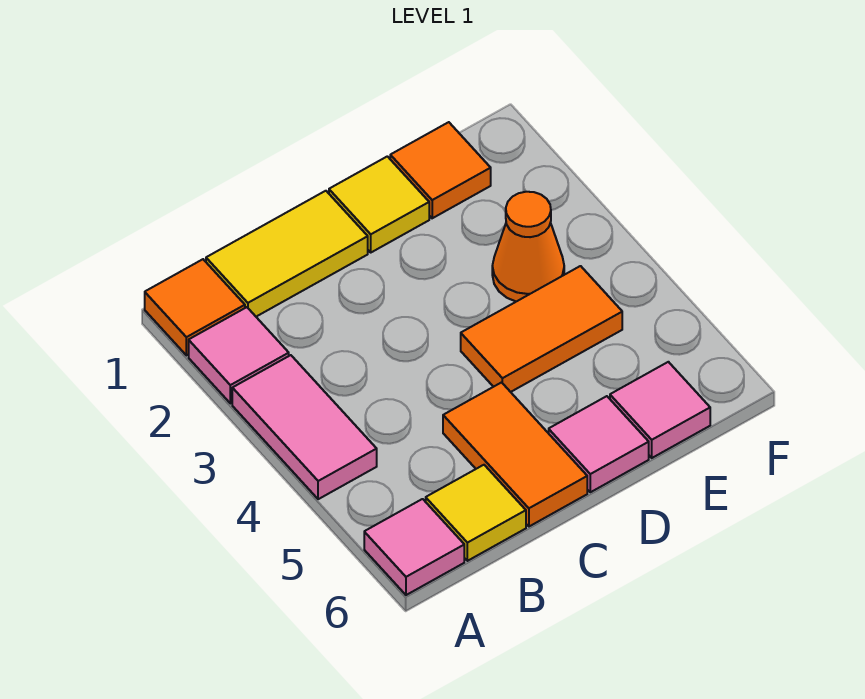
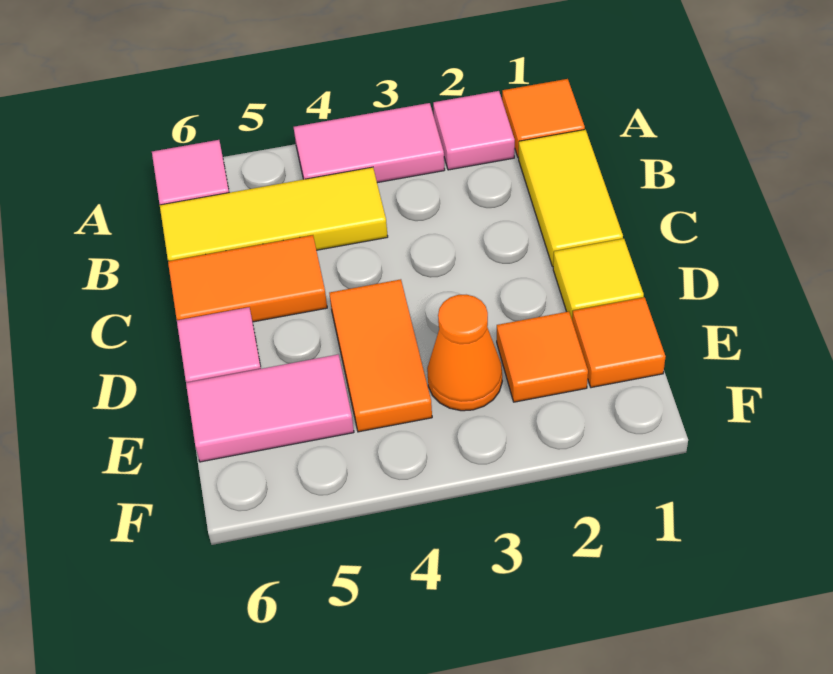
yellow 1x1 tile [426,465,526,561] -> yellow 1x3 tile [160,167,388,261]
none -> orange 1x1 tile [497,312,588,402]
pink 1x1 tile [610,362,710,458] -> pink 1x2 tile [186,355,354,462]

